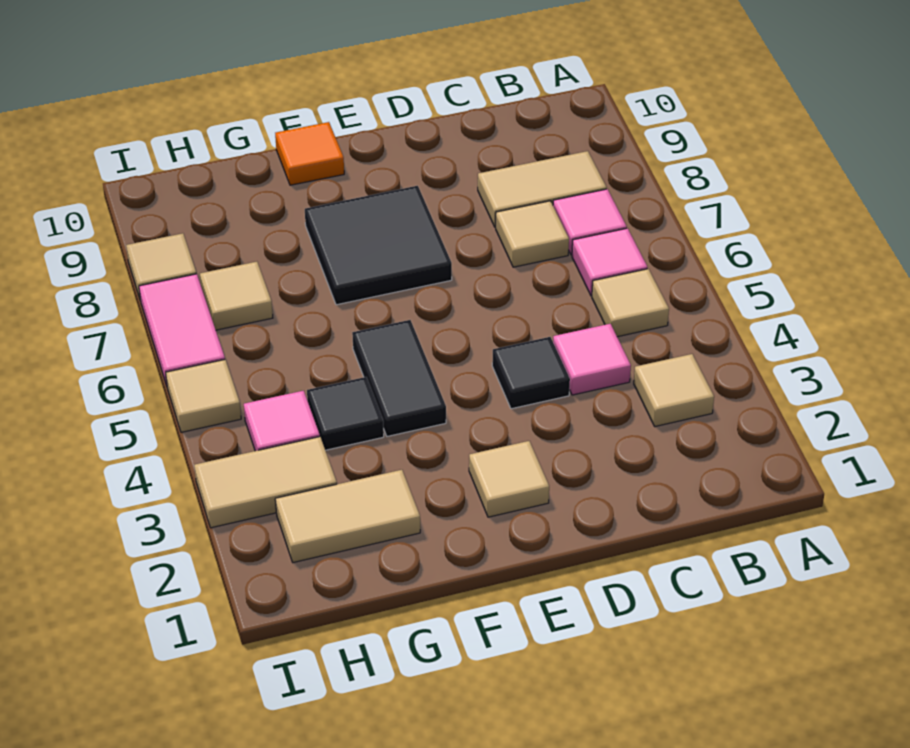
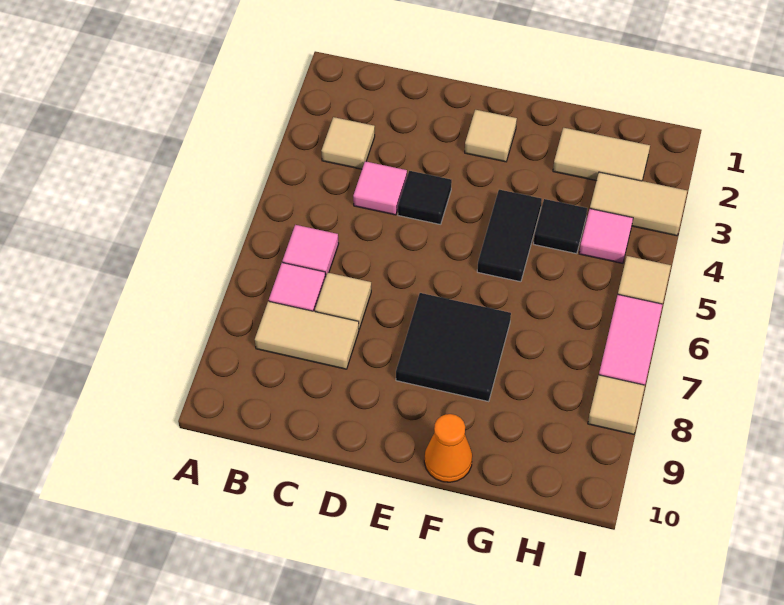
tan 1x1 tile [592,269,669,337] -> none
orange 1x1 tile [275,122,344,185] -> orange 1x1 cone [424,414,472,482]
tan 1x1 tile [200,262,273,330] -> none

